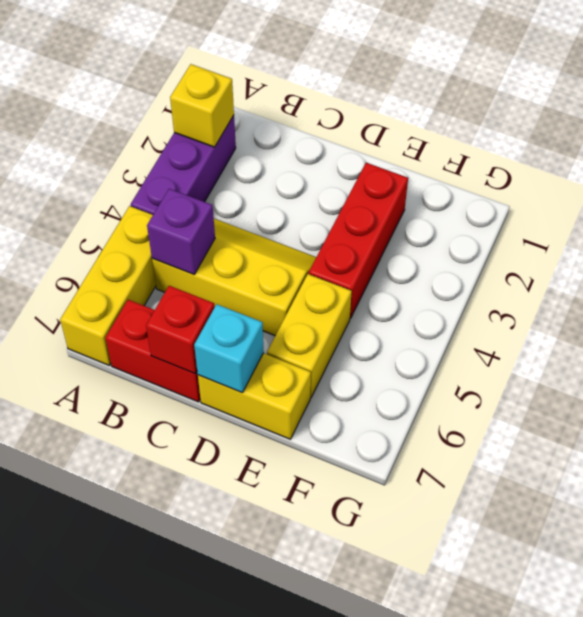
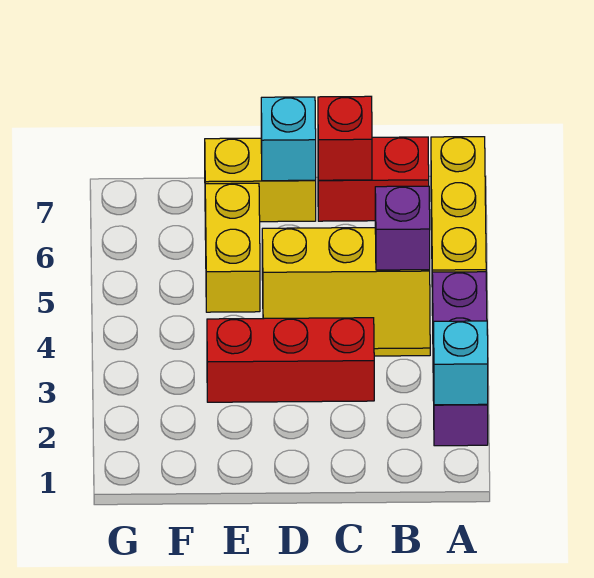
yellow 1x1 brick [170,64,234,147] -> cyan 1x1 brick [434,321,488,405]
red 1x3 brick [309,163,408,319] -> red 1x3 brick turned to [207,318,374,402]

